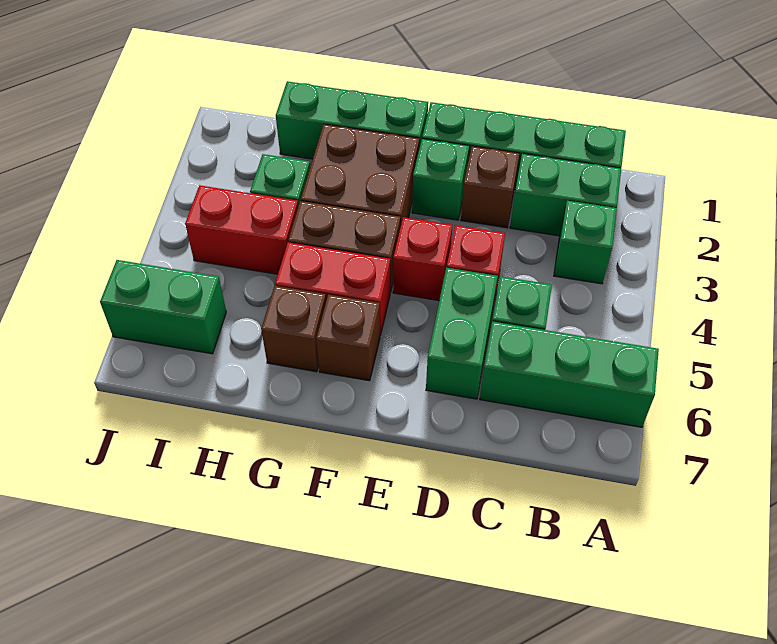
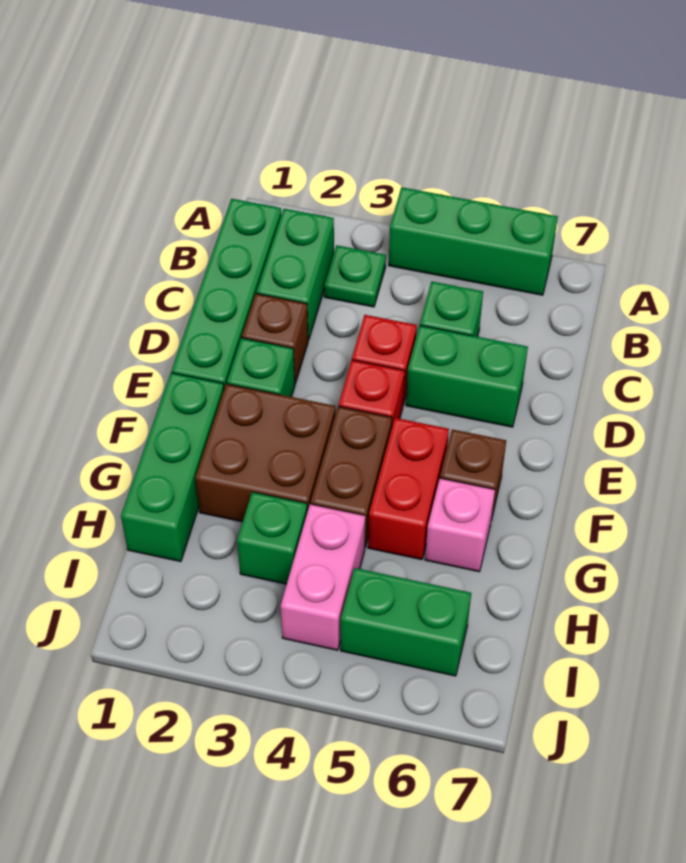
green 1x3 brick [480,321,659,427] -> green 1x3 brick turned to [389,187,558,295]
green 1x1 brick [554,200,617,284] -> green 1x1 plate [324,245,386,307]
brown 1x1 brick [261,286,326,372] -> pink 1x1 brick [425,478,495,572]
red 1x2 brick [185,185,298,274] -> pink 1x2 brick [281,504,365,650]
green 1x2 brick [100,260,226,354] -> green 1x2 brick turned to [341,568,471,676]

